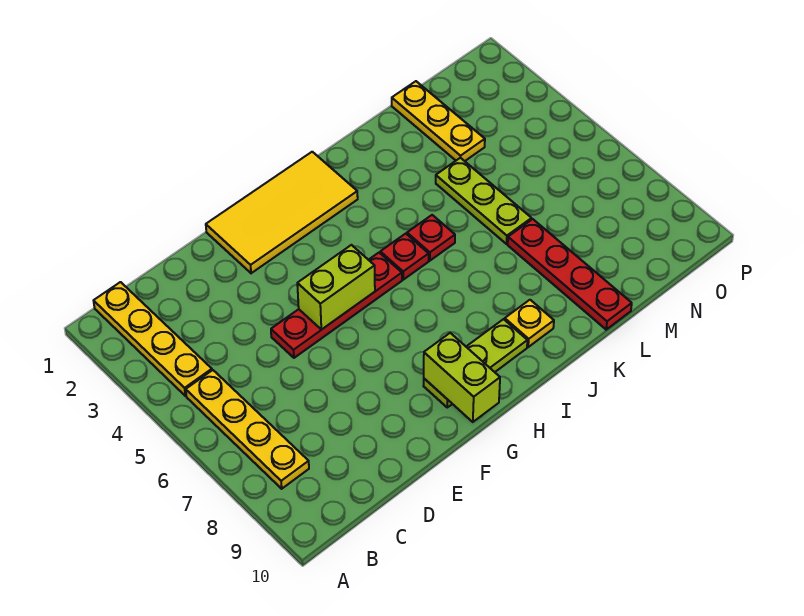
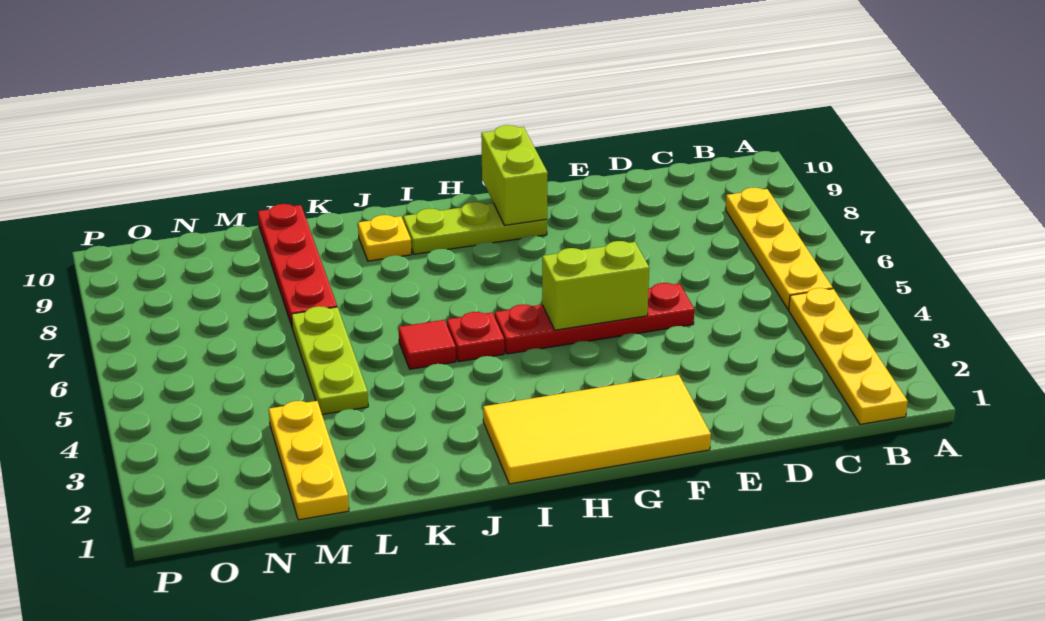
red 1x1 plate [407,215,455,261] -> red 1x1 tile [399,320,456,369]

